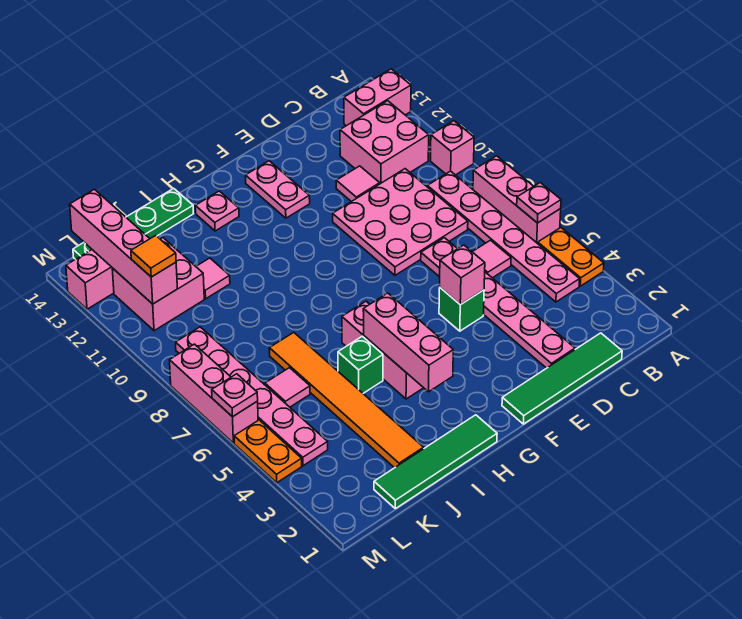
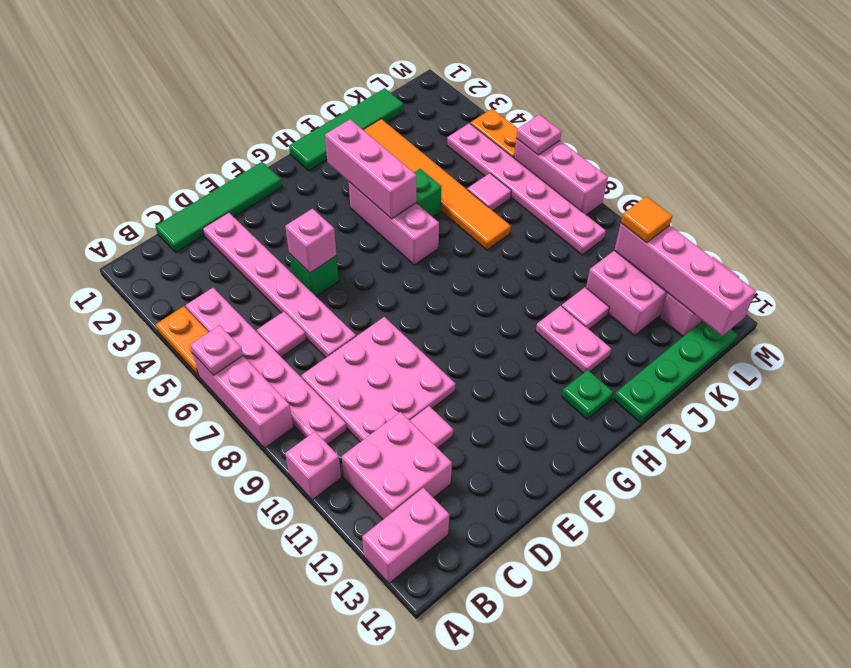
pink 1x2 plate [246,161,310,218] -> pink 1x2 plate moved to [536,306,611,373]
pink 1x1 plate [195,191,239,231] -> green 1x1 plate [562,370,613,419]

